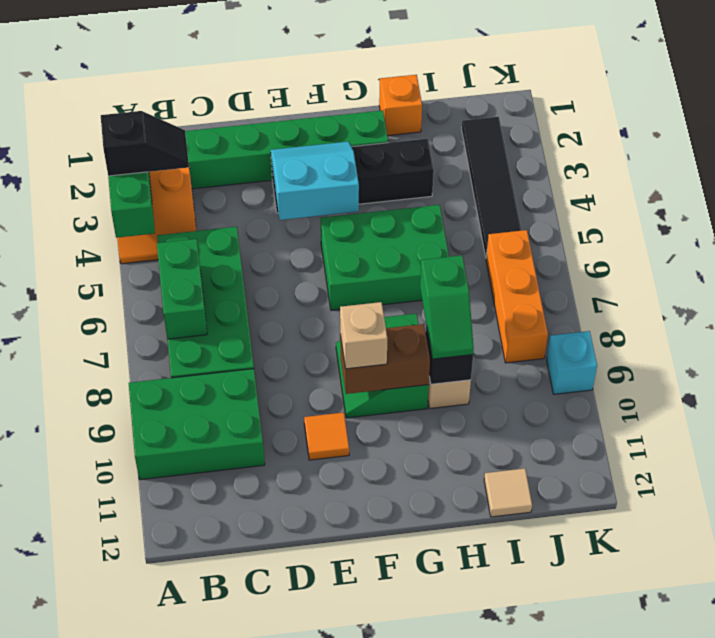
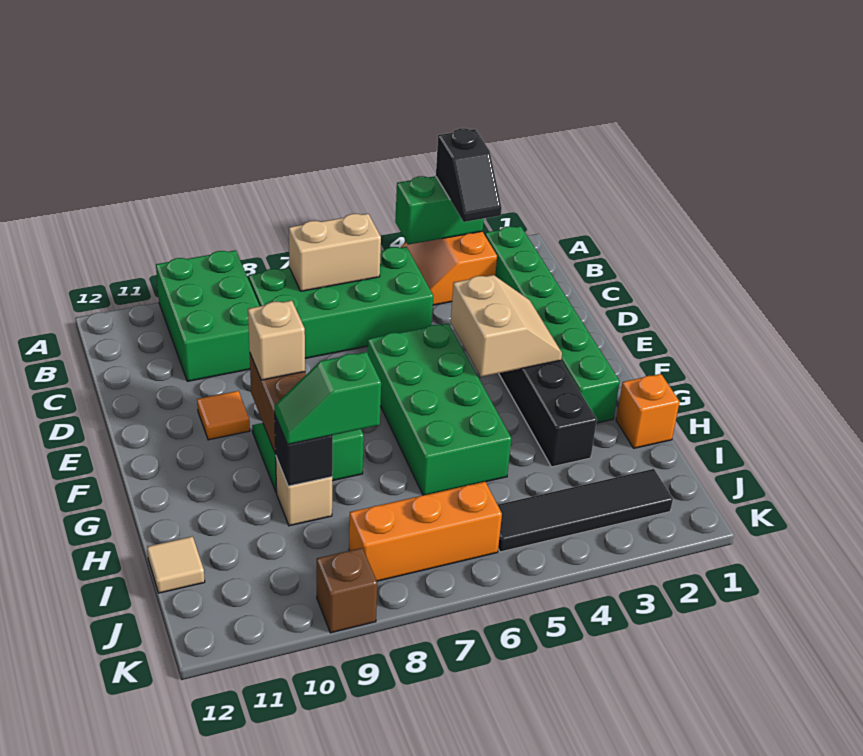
green 1x2 brick [157,239,207,339] -> tan 1x2 brick [289,214,381,291]
cyan 2x2 slope [271,142,359,220] -> tan 2x2 slope [451,275,562,377]
green 2x3 brick [320,205,449,310] -> green 2x4 brick [368,323,511,495]
cyan 1x1 brick [547,331,597,394] -> brown 1x1 brick [317,548,377,633]

